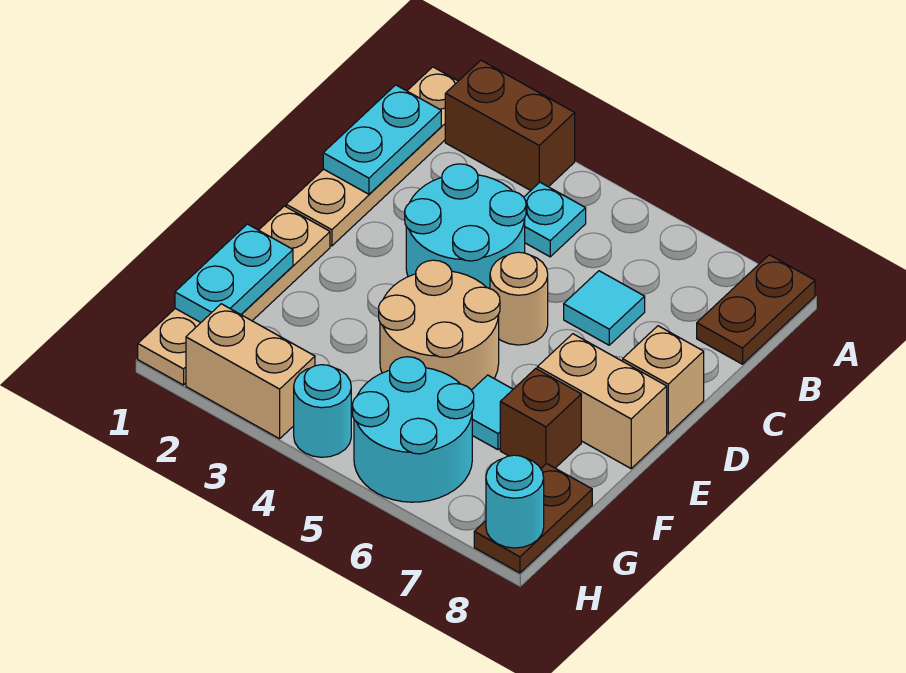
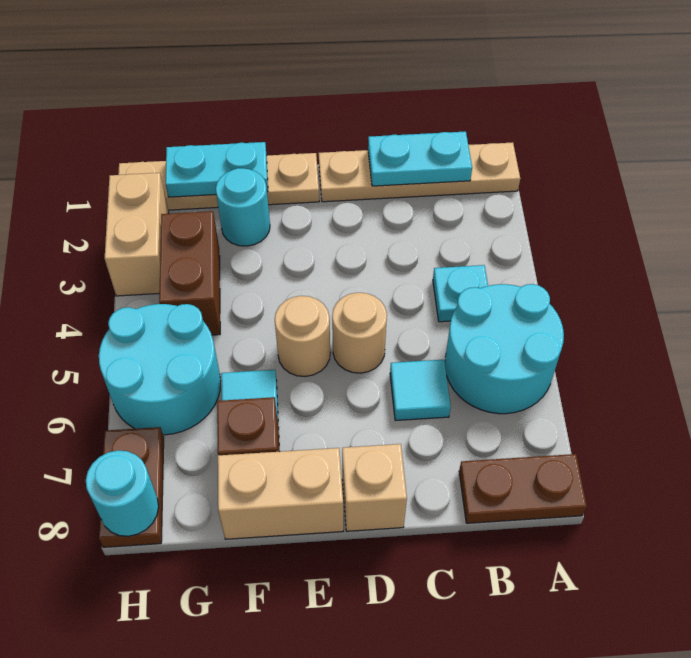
brown 1x2 brick [445,60,575,190] -> brown 1x2 brick moved to [159,211,220,335]
cyan 2x2 round brick [405,164,526,289] -> cyan 2x2 round brick moved to [445,284,564,414]
tan 2x2 round brick [379,260,500,390] -> tan 1x1 round brick [275,296,330,377]
tan 1x2 brick [537,334,667,468] -> tan 1x2 brick turned to [218,448,343,539]
brown 1x2 plate [474,464,592,573] -> brown 1x2 plate turned to [99,427,164,547]
cyan 1x1 round brick [294,365,351,457] -> cyan 1x1 round brick moved to [216,168,270,246]

